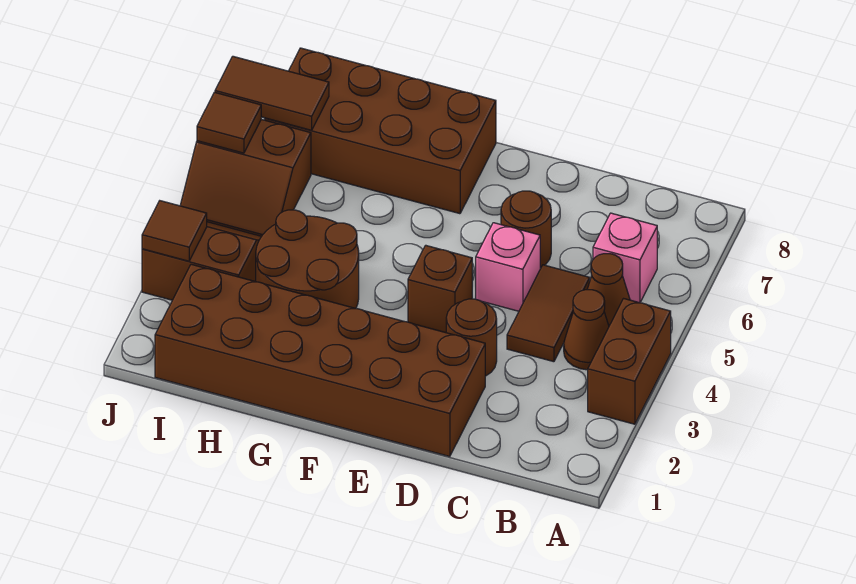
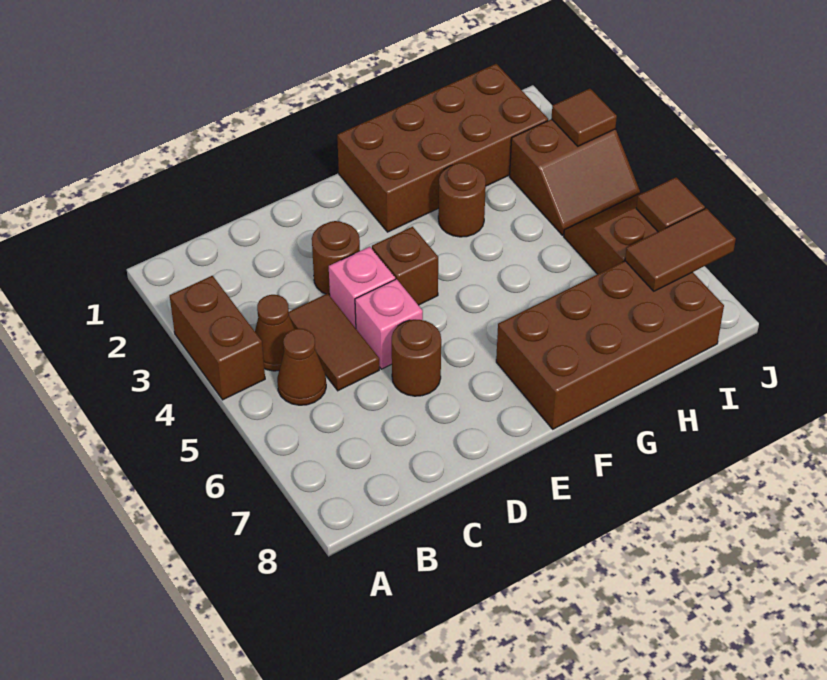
pink 1x1 brick [593,213,657,303] -> pink 1x1 brick moved to [329,247,395,328]
brown 2x6 brick [155,264,485,457] -> brown 2x4 brick [337,64,548,232]
brown 2x2 round brick [256,210,359,308] -> brown 1x1 round brick [438,163,486,237]

